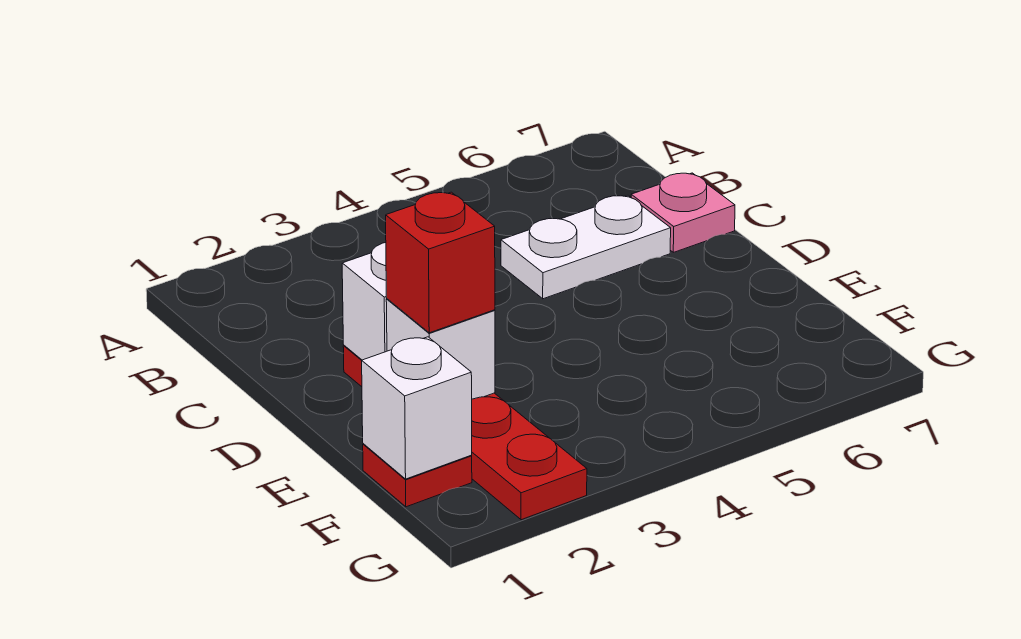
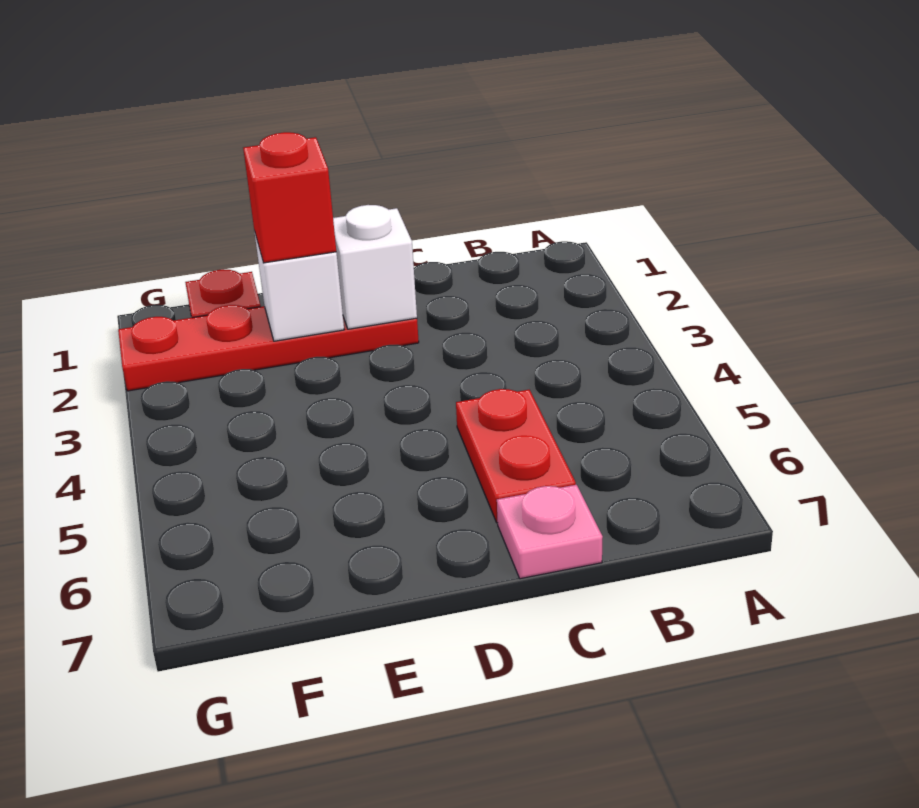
white 1x2 plate [501,196,671,299] -> red 1x2 plate [456,389,576,522]
white 1x1 brick [362,337,472,479] -> none

